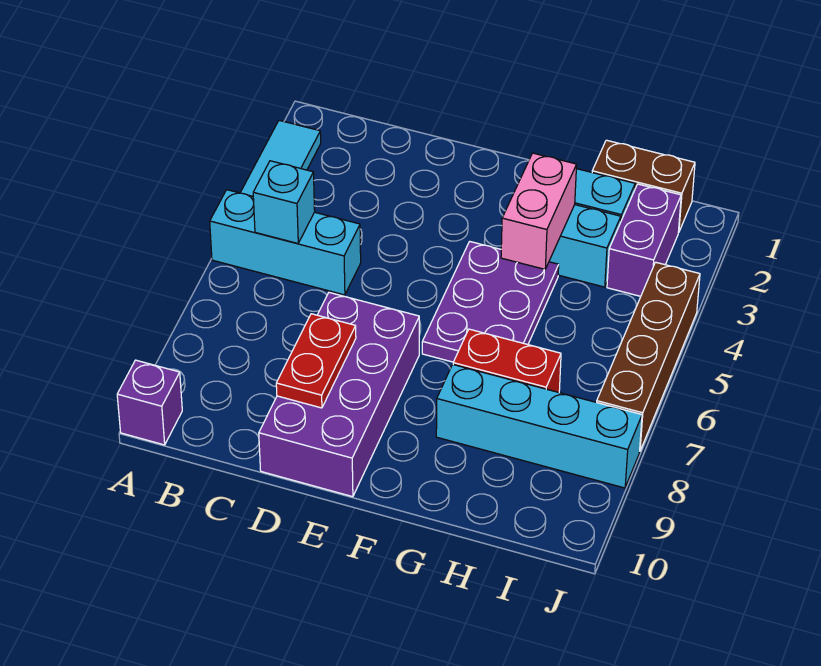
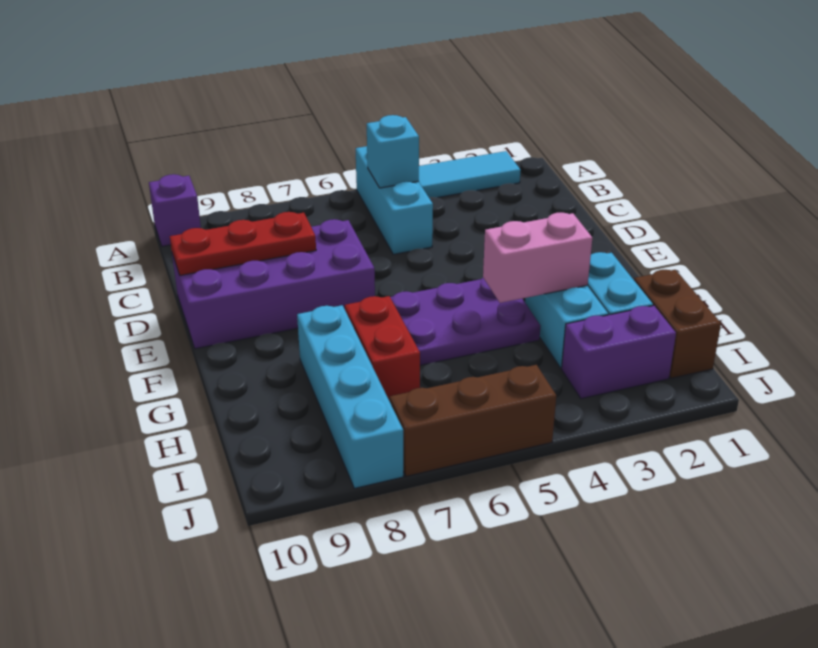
red 1x2 plate [276,314,356,408] -> red 1x3 plate [170,212,316,276]
brown 1x4 brick [597,262,700,450] -> brown 1x3 brick [390,365,556,476]

